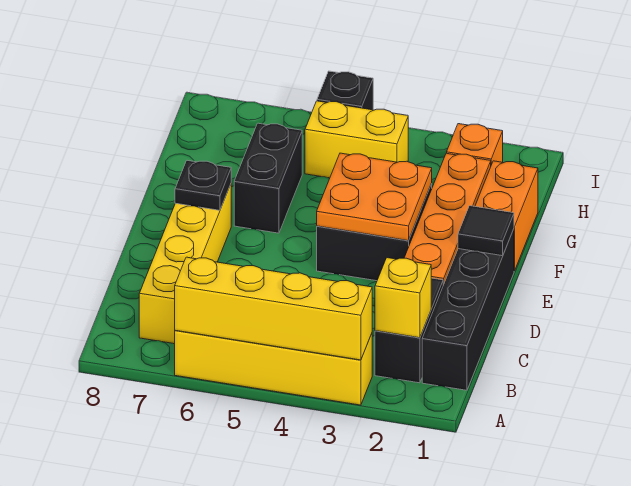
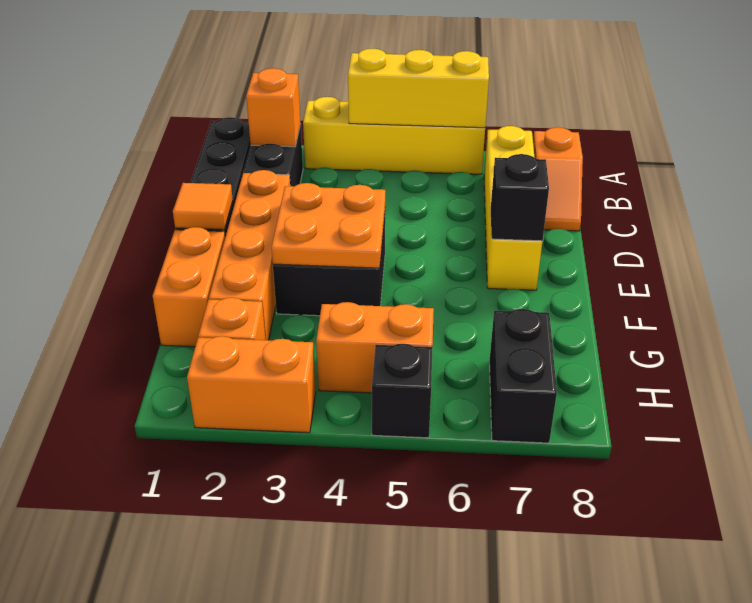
yellow 1x4 brick [175,257,372,360] -> yellow 1x3 brick [348,49,489,128]
yellow 1x1 brick [375,258,431,338] -> orange 1x1 brick [246,68,301,147]
none -> orange 1x2 slope [533,127,583,231]
black 1x1 tile [458,206,514,256] -> orange 1x1 tile [173,183,233,230]
black 1x1 plate [175,160,231,210] -> black 1x1 brick [491,154,549,241]
black 1x2 brick [234,123,302,233] -> black 1x2 brick moved to [490,309,557,443]
yellow 1x2 brick [305,101,408,178] -> orange 1x2 brick [316,302,434,393]
none -> orange 1x2 brick [187,336,316,433]

